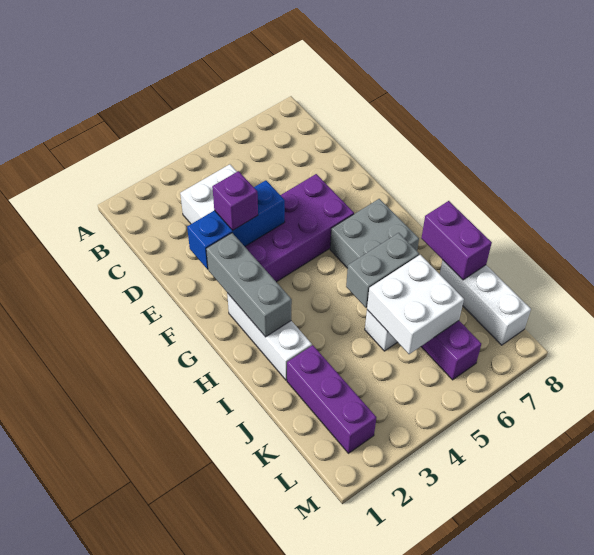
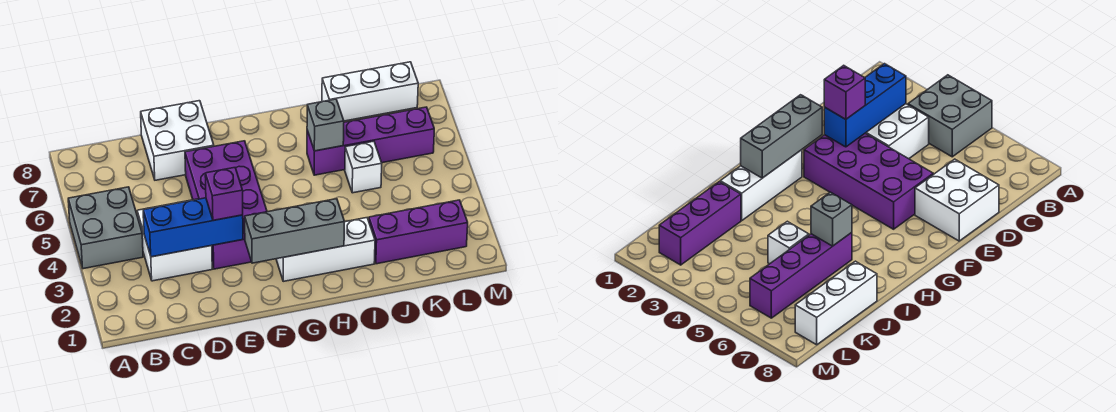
blue 1x3 brick [187,180,285,269] -> blue 1x3 brick turned to [143,198,243,257]
grey 2x2 brick [330,199,419,268] -> grey 2x2 brick moved to [68,187,143,269]
grey 1x2 brick [346,233,419,308] -> grey 1x1 brick [307,99,344,151]
purple 1x2 brick [421,201,492,280] -> none
white 2x2 brick [367,255,464,354] -> white 2x2 brick moved to [141,101,214,180]

